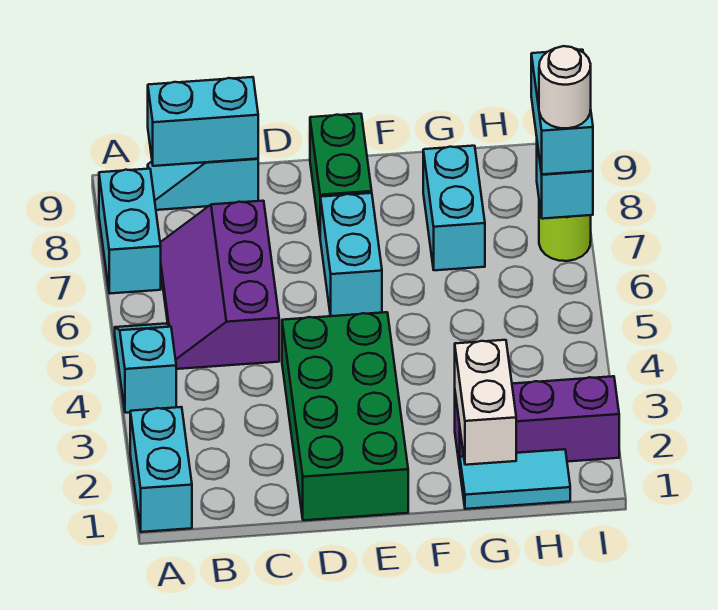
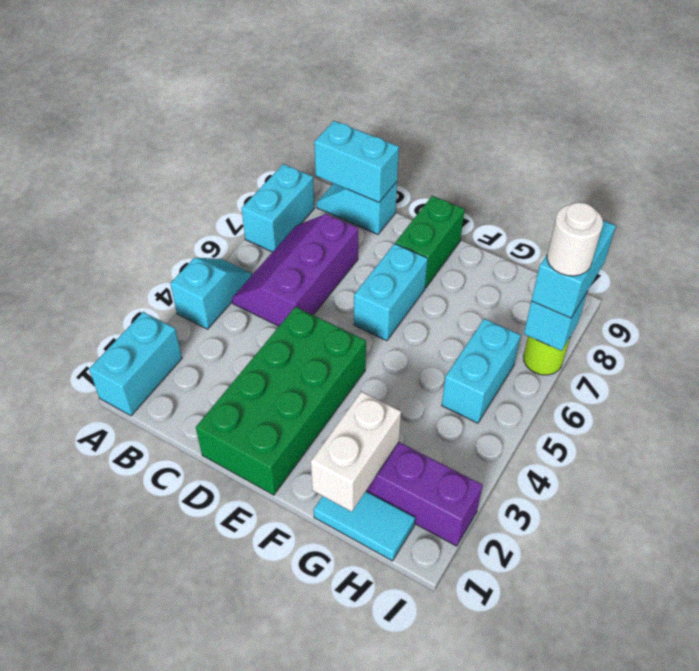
cyan 1x2 brick [423,146,485,270] -> cyan 1x2 brick moved to [442,319,521,423]

